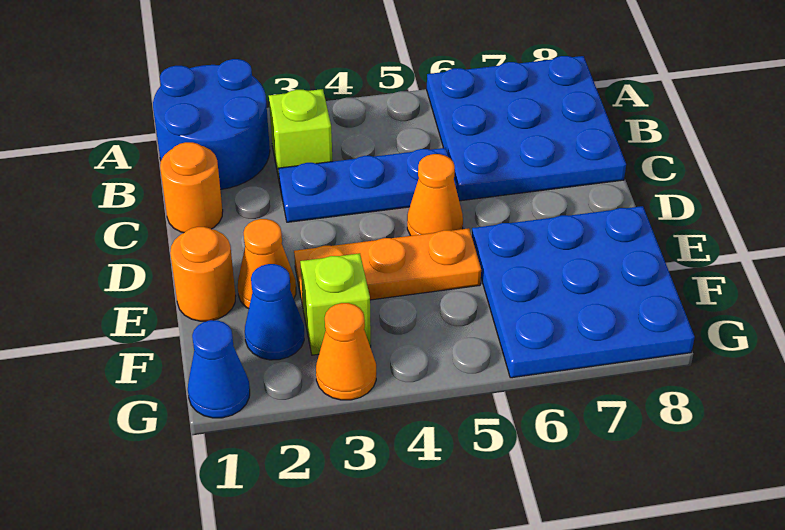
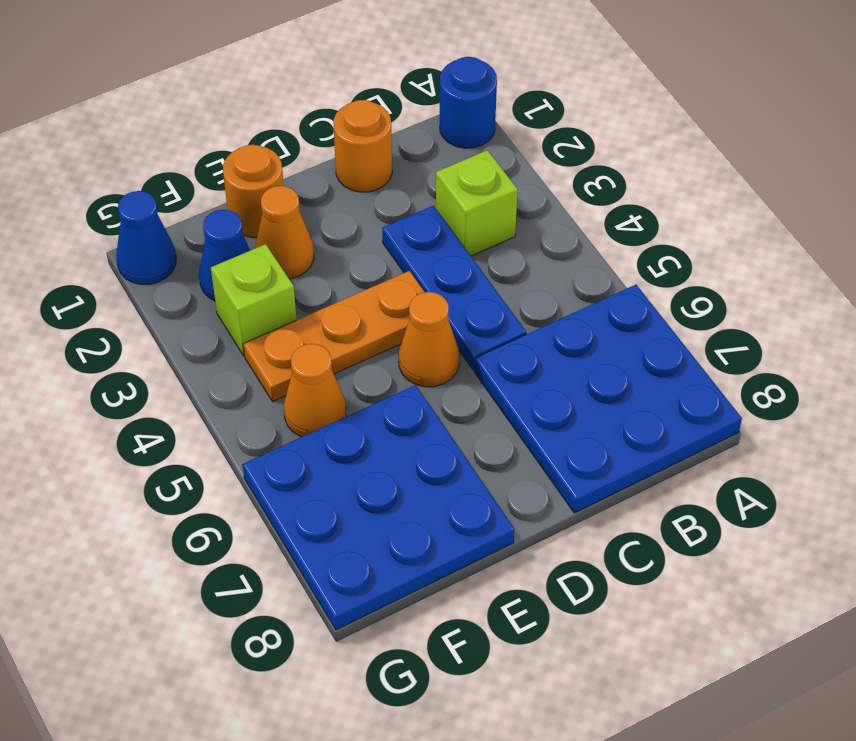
blue 2x2 round brick [153,59,270,189] -> blue 1x1 round brick [440,57,497,148]
orange 1x3 plate [294,228,481,306] -> orange 1x3 plate turned to [243,271,425,402]
orange 1x1 cone [316,303,376,400] -> orange 1x1 cone moved to [284,344,346,437]

